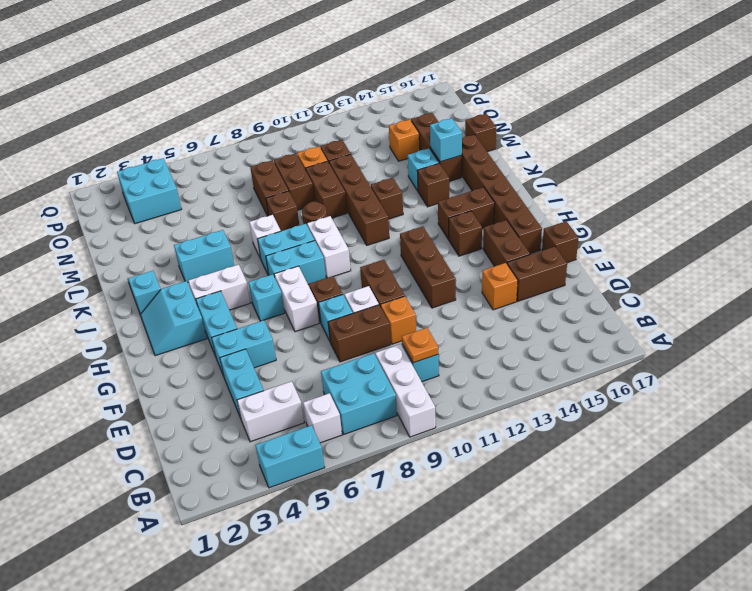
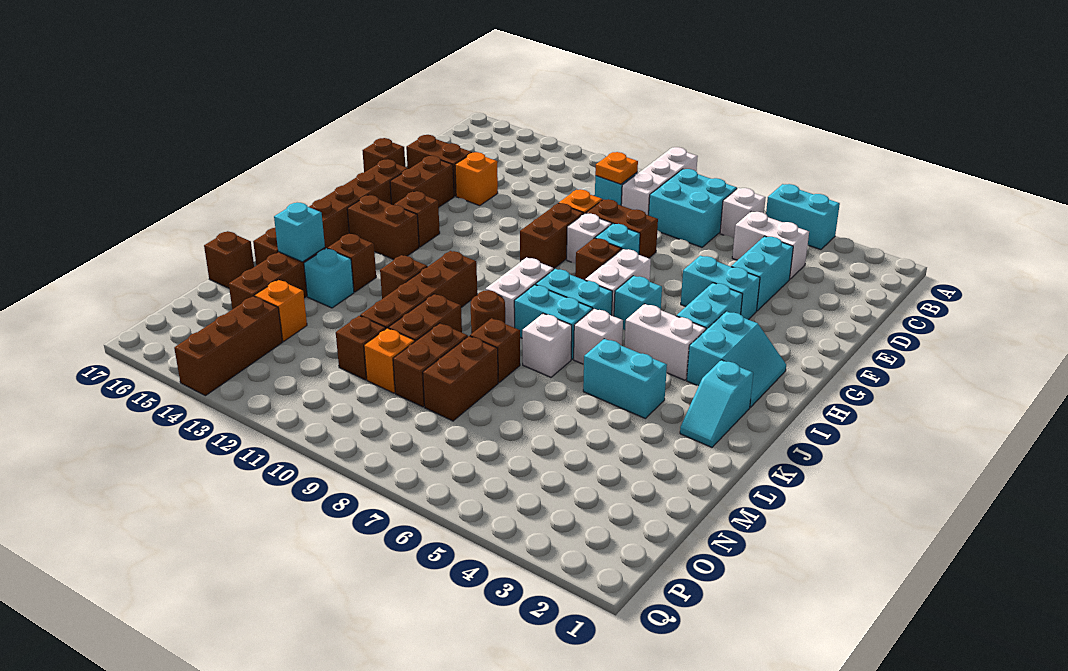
brown 1x3 brick [400,226,456,308] -> brown 1x3 brick moved to [174,296,283,396]
none -> white 1x1 brick [574,309,623,364]
cyan 2x2 brick [117,158,181,224] -> none

